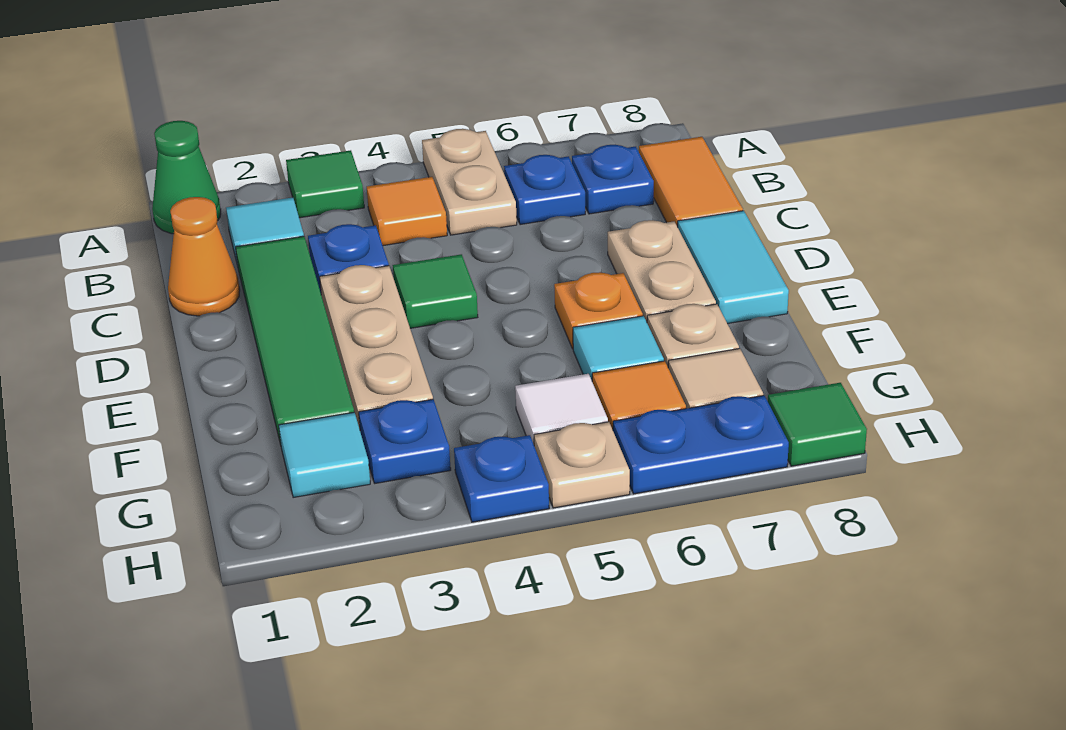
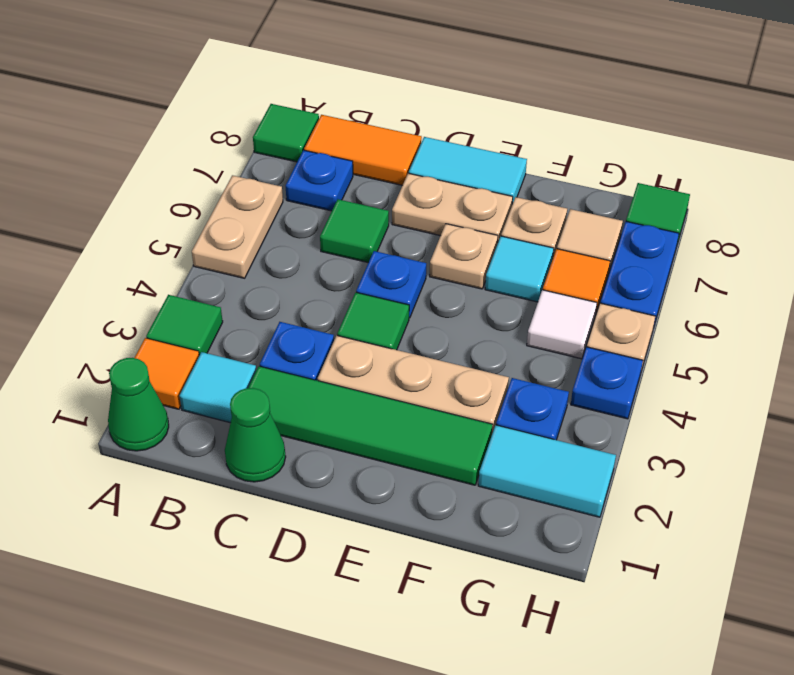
tan 1x2 plate [422,129,517,235] -> tan 1x2 plate turned to [192,175,283,278]
none -> green 1x1 tile [253,104,319,162]
orange 1x1 tile [367,177,447,246] -> orange 1x1 tile moved to [135,338,199,409]
blue 1x1 plate [504,155,585,225] -> blue 1x1 plate moved to [356,251,426,318]
orange 1x1 cone [168,197,240,316] -> green 1x1 cone [225,388,286,482]
none -> green 1x1 tile [320,199,389,263]
orange 1x1 plate [554,272,643,349] -> tan 1x1 plate [430,224,498,289]
cyan 1x1 tile [279,412,370,498] -> cyan 1x2 tile [478,425,616,517]

